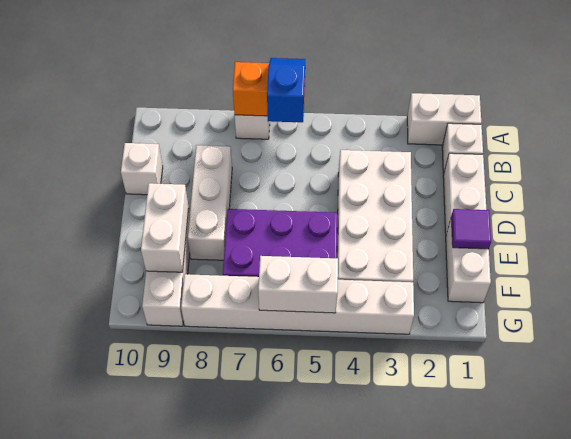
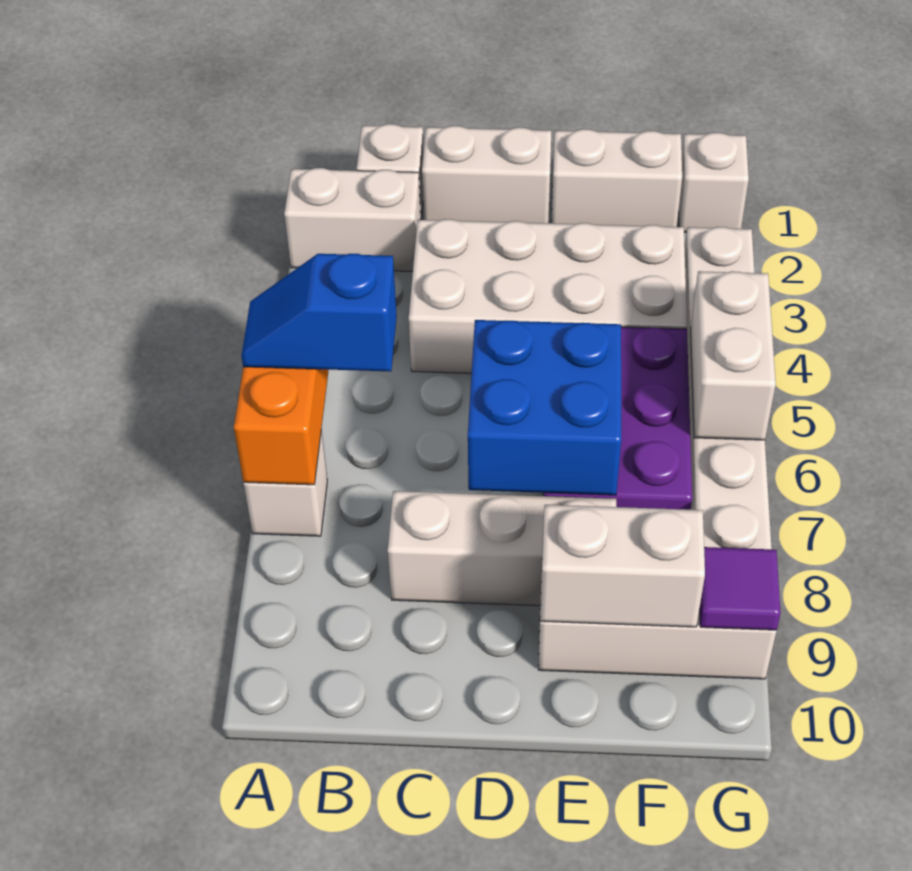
white 1x2 brick [407,93,481,145] -> white 1x2 brick turned to [284,168,421,271]
white 1x1 brick [121,143,163,195] -> white 1x1 brick moved to [679,132,749,232]
none -> blue 2x2 brick [468,320,621,495]
purple 1x1 tile [451,209,491,249] -> purple 1x1 tile moved to [700,547,781,630]

